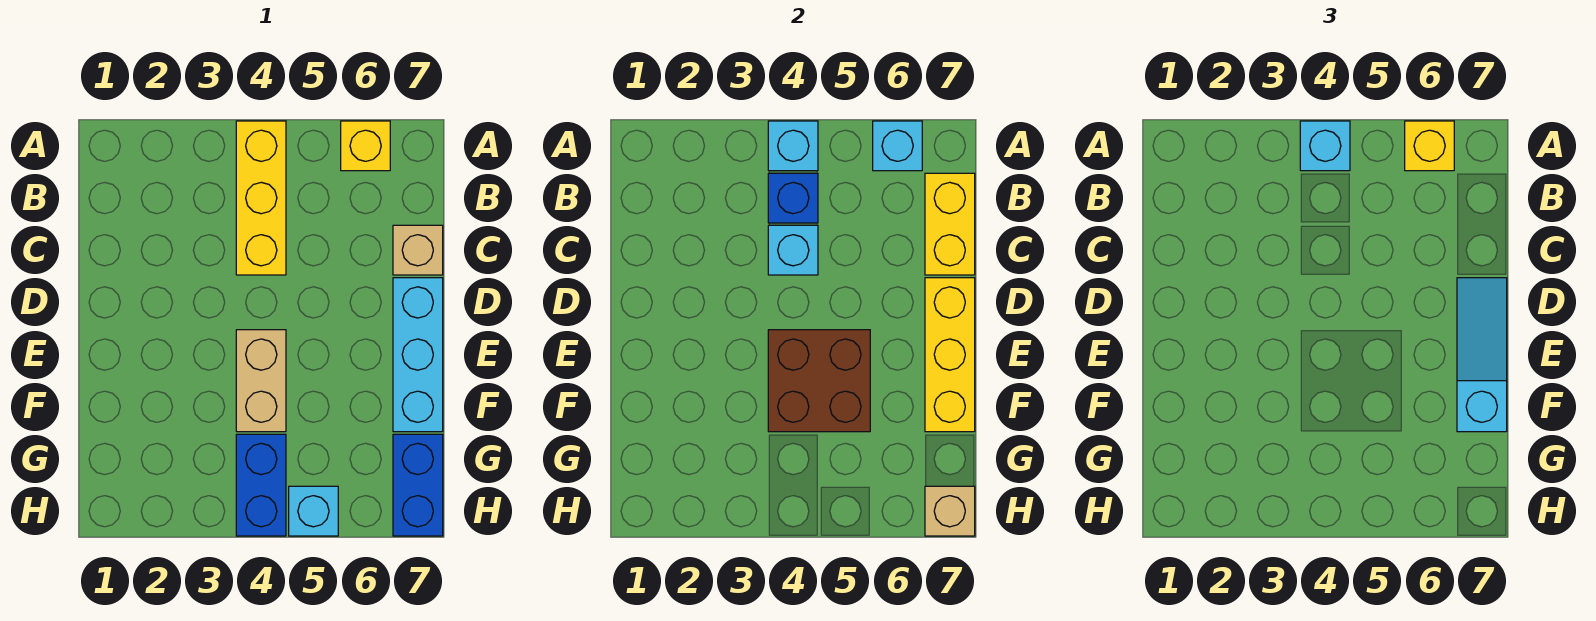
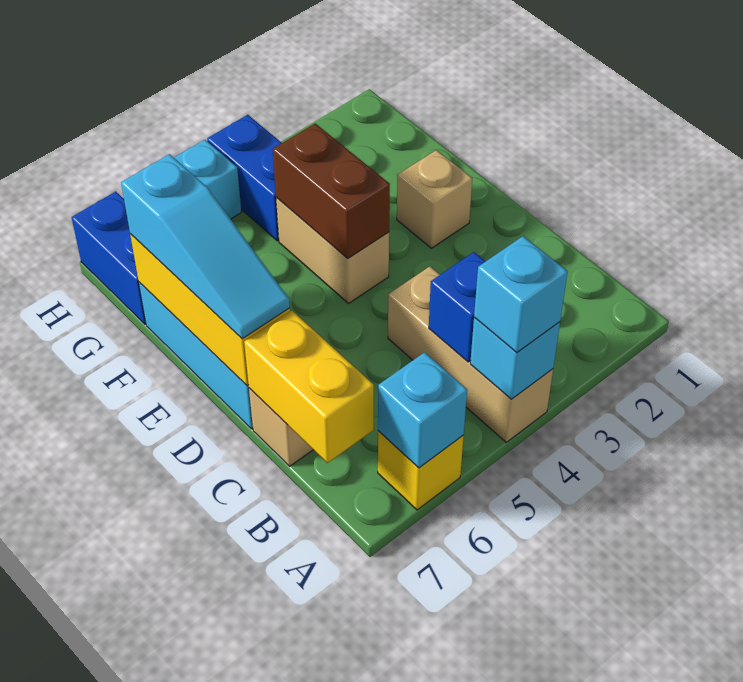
yellow 1x3 brick [236,121,286,275] -> tan 1x3 brick [388,266,553,442]
yellow 1x1 brick [1405,121,1454,171] -> none
cyan 1x1 brick [768,225,818,275] -> none
brown 2x2 brick [768,330,870,432] -> brown 1x2 brick [273,123,390,258]
tan 1x1 brick [925,486,975,536] -> tan 1x1 brick moved to [397,150,472,248]

